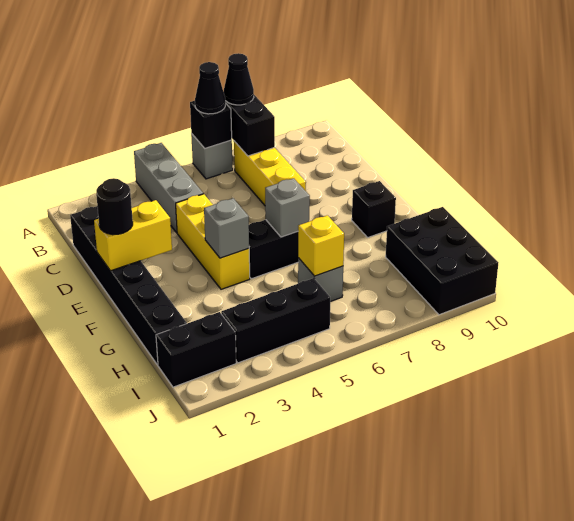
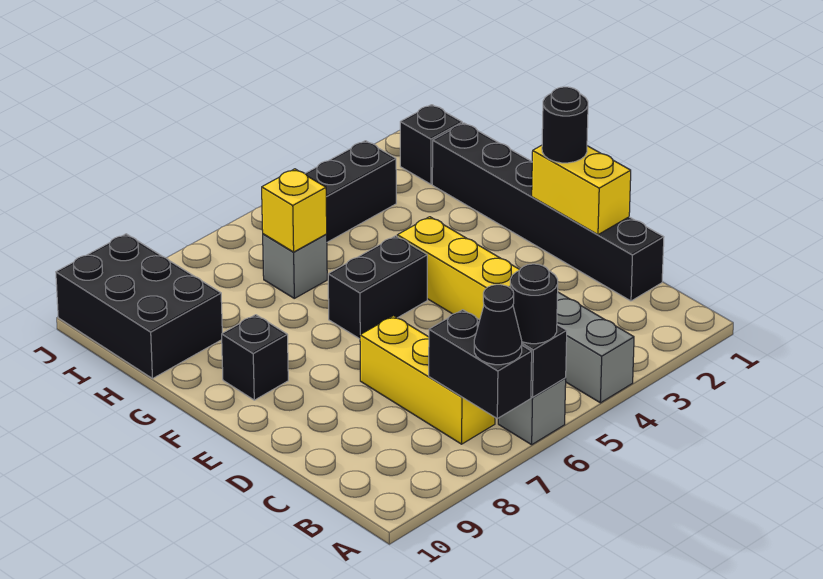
black 1x1 cone [195,62,225,114] -> black 1x1 round brick [510,264,558,344]
yellow 1x2 brick [94,200,172,271] -> yellow 1x2 brick turned to [532,145,631,235]
grey 1x1 brick [204,198,249,258] -> none
grey 1x1 brick [265,178,310,237] -> none
black 1x2 brick [156,312,236,387] -> black 1x1 brick [400,105,462,184]

